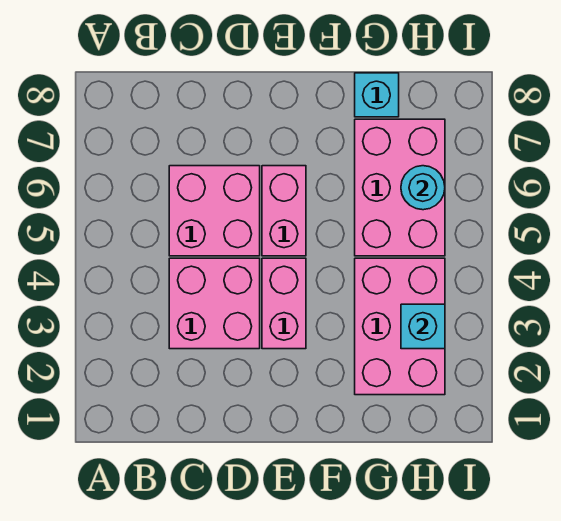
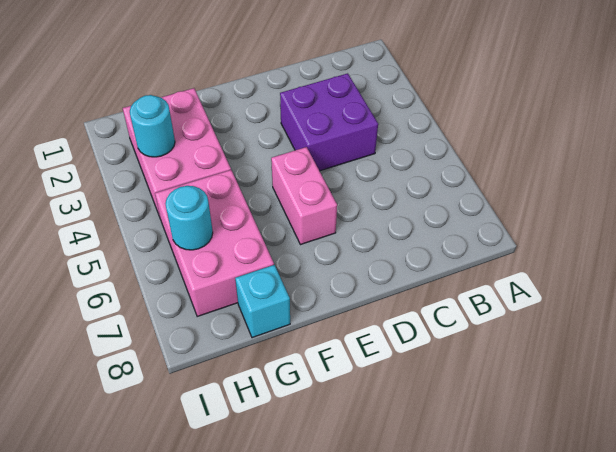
pink 2x2 brick [169,258,260,349] -> purple 2x2 brick [280,73,378,171]
pink 2x2 brick [169,166,260,256] -> none
pink 1x2 brick [262,258,306,349] -> none
cyan 1x1 brick [401,304,445,349] -> cyan 1x1 round brick [130,95,175,157]

